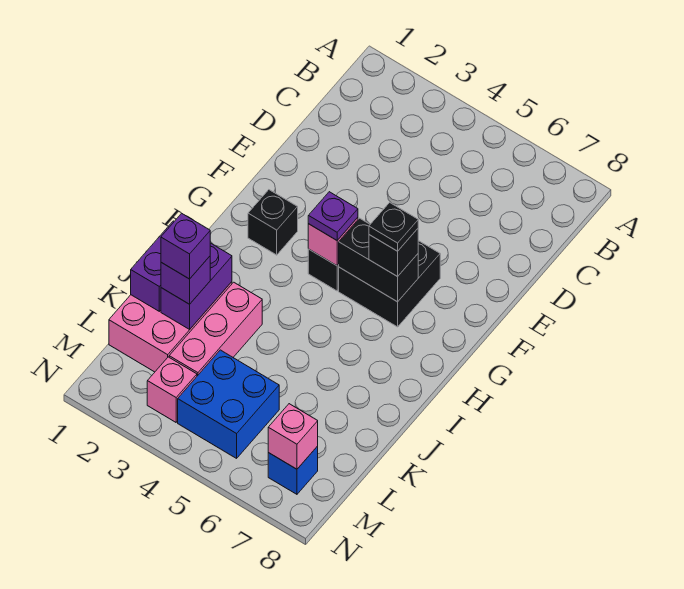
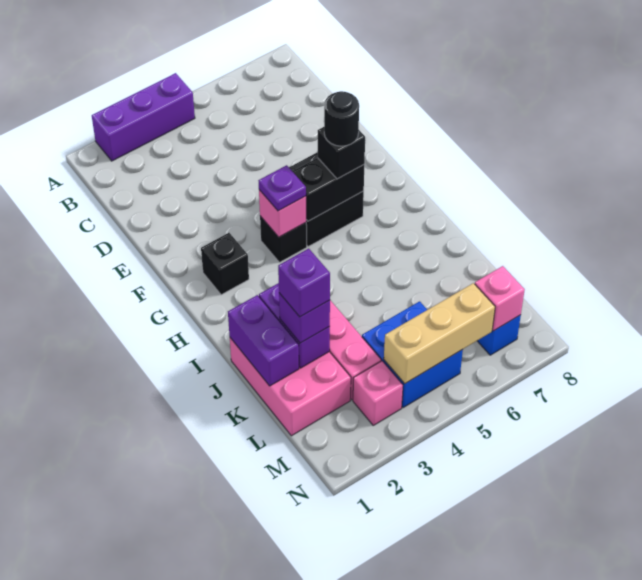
none -> purple 1x3 brick [92,73,195,161]
black 1x1 plate [369,203,418,251] -> black 1x1 round brick [324,91,359,146]
none -> tan 1x3 brick [384,283,495,384]

